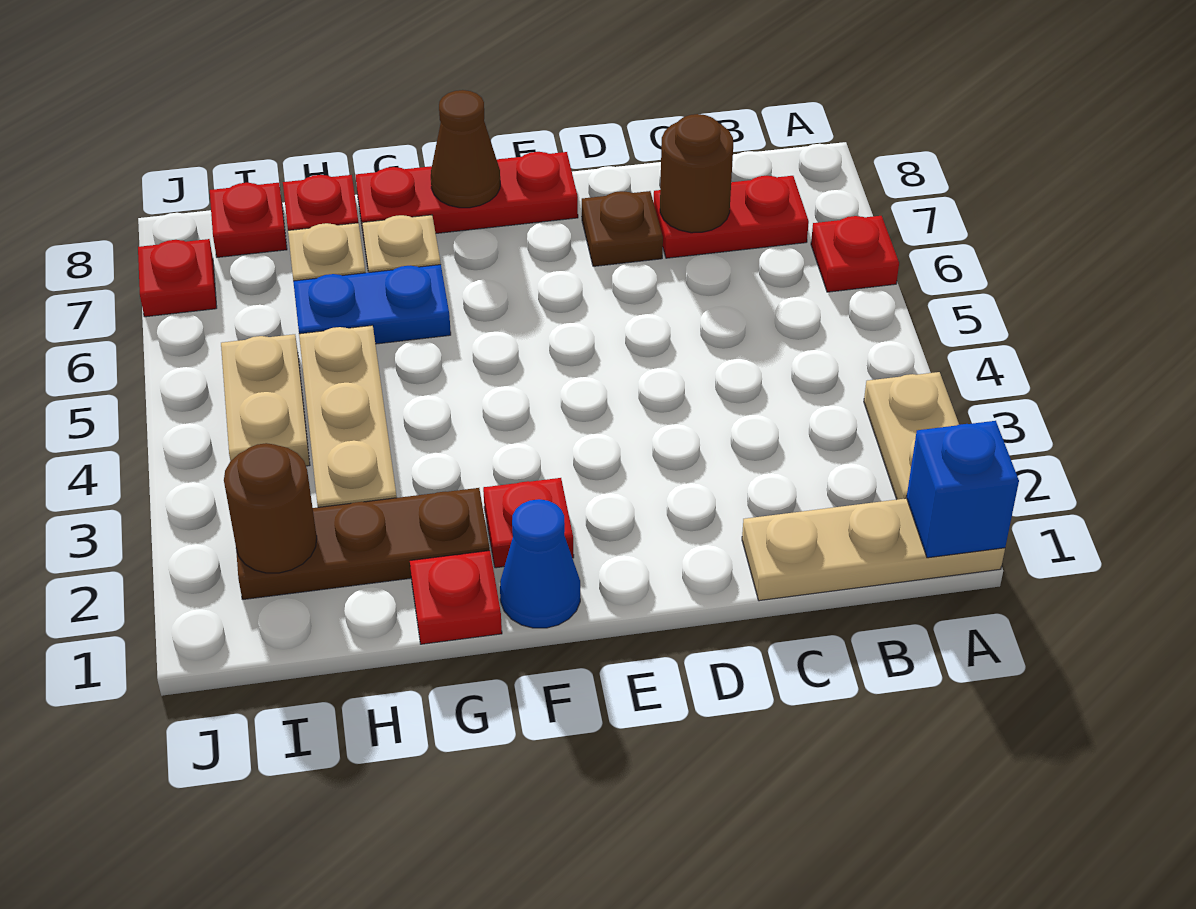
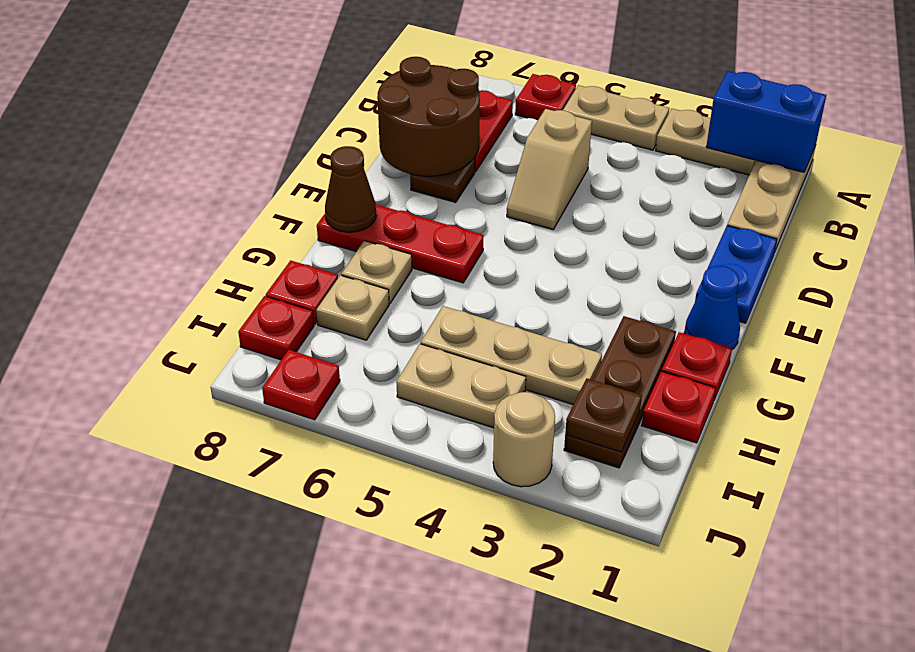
blue 1x1 brick [907,421,1019,558] -> blue 1x2 brick [706,71,826,172]
none -> tan 1x2 plate [563,85,669,150]
none -> tan 1x2 slope [507,109,592,230]
brown 1x1 round brick [660,114,733,233] -> brown 2x2 round brick [377,57,480,176]
red 1x3 plate [356,152,578,238] -> red 1x3 plate turned to [317,205,484,283]
red 1x1 plate [483,478,574,568] -> red 1x1 plate moved to [642,371,716,443]
blue 1x2 plate [293,265,451,344] -> blue 1x2 plate moved to [695,226,777,323]
brown 1x1 round brick [224,443,317,573] -> brown 1x1 plate [565,379,642,452]
none -> tan 1x1 round brick [493,392,555,487]

